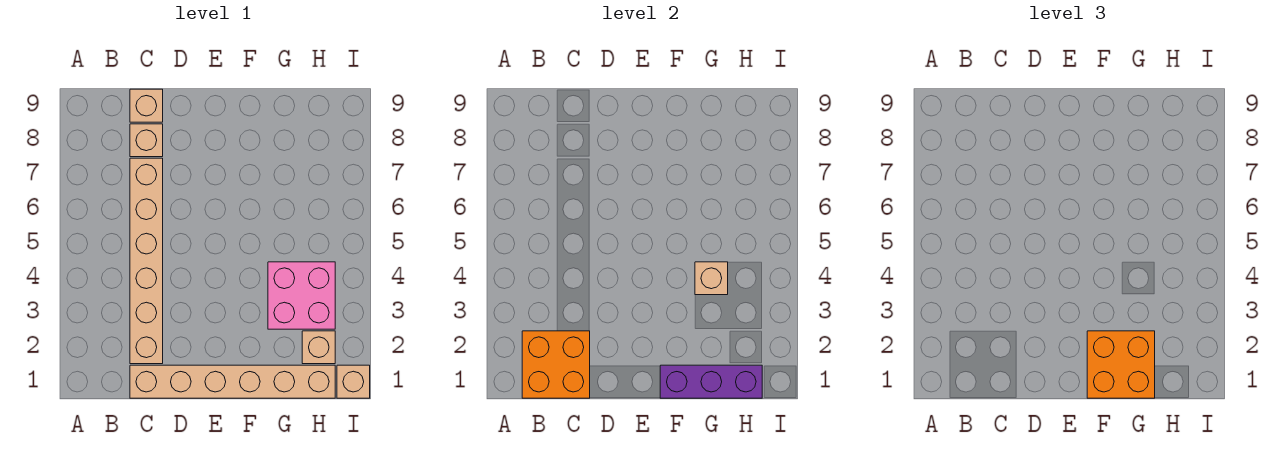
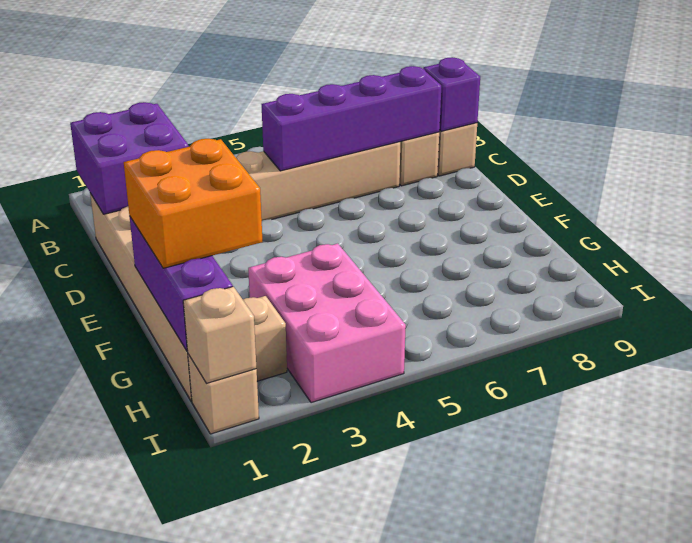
orange 2x2 brick [522,331,590,398] -> purple 2x2 brick [70,102,188,214]
none -> purple 1x4 brick [261,66,441,171]
none -> purple 1x1 brick [423,57,480,131]
pink 2x2 brick [268,262,335,329] -> pink 2x3 brick [248,244,406,403]
tan 1x1 brick [695,262,728,295] -> tan 1x1 brick moved to [183,287,256,383]

